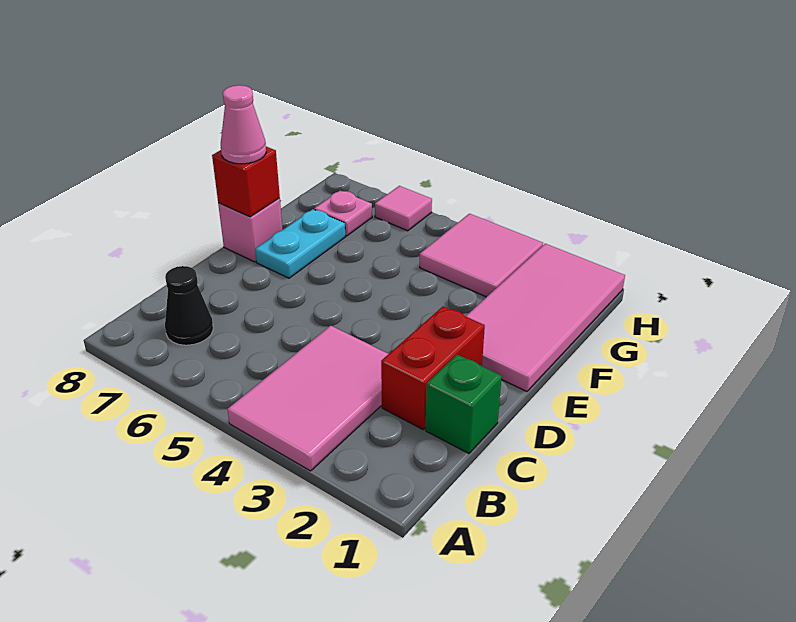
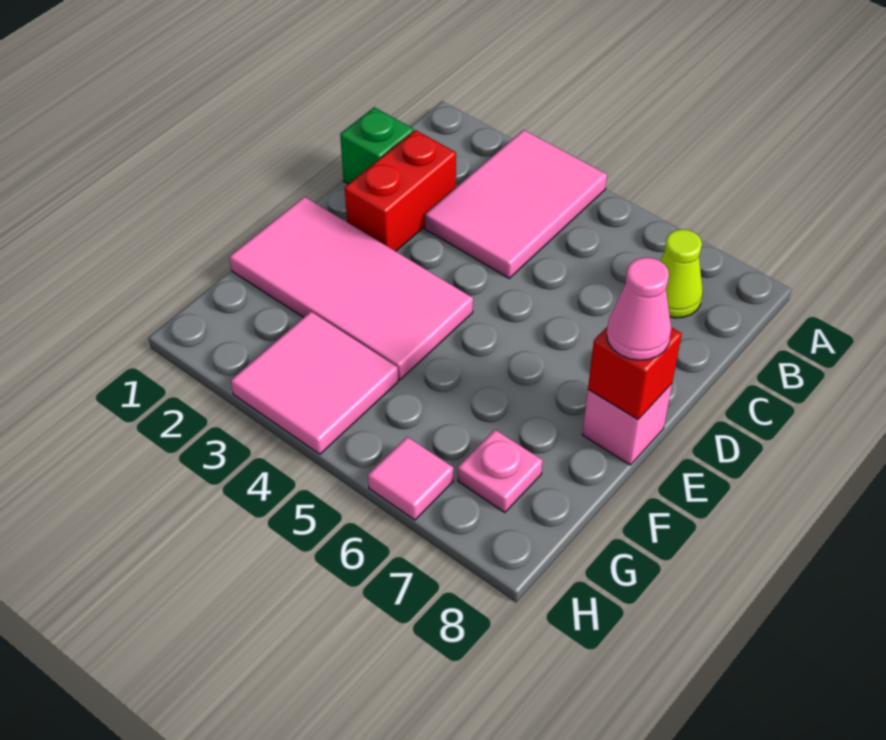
black 1x1 cone [165,266,213,345] -> lime 1x1 cone [660,229,703,318]
pink 2x4 tile [466,244,625,391] -> pink 2x4 tile turned to [229,197,473,380]
cyan 1x2 plate [255,209,346,278] -> none

